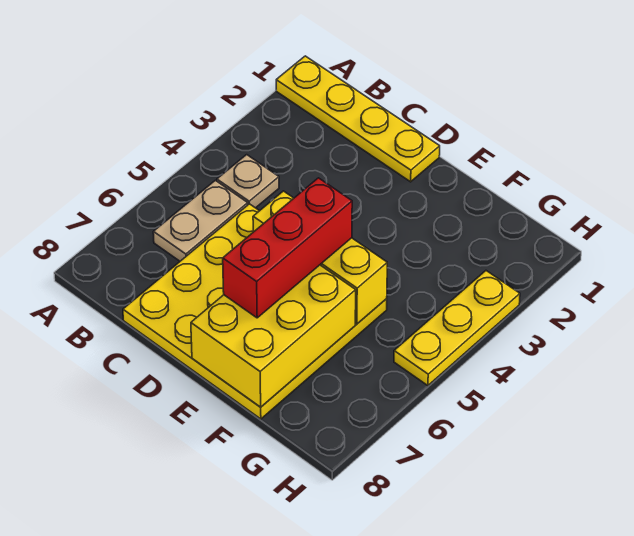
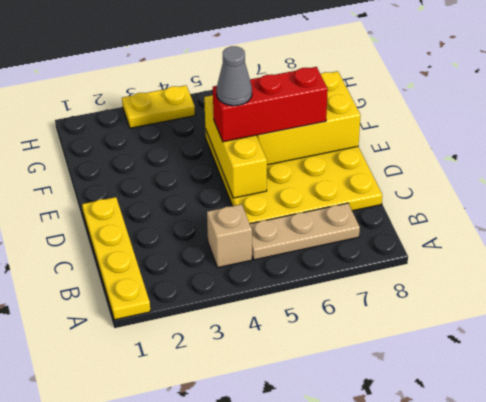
tan 1x1 plate [217,155,279,208] -> tan 1x1 brick [207,204,252,268]
tan 1x2 plate [153,180,248,261] -> tan 1x3 plate [250,203,360,260]
none -> grey 1x1 cone [217,46,252,106]
yellow 1x3 plate [394,271,520,386] -> yellow 1x2 plate [122,85,195,128]

